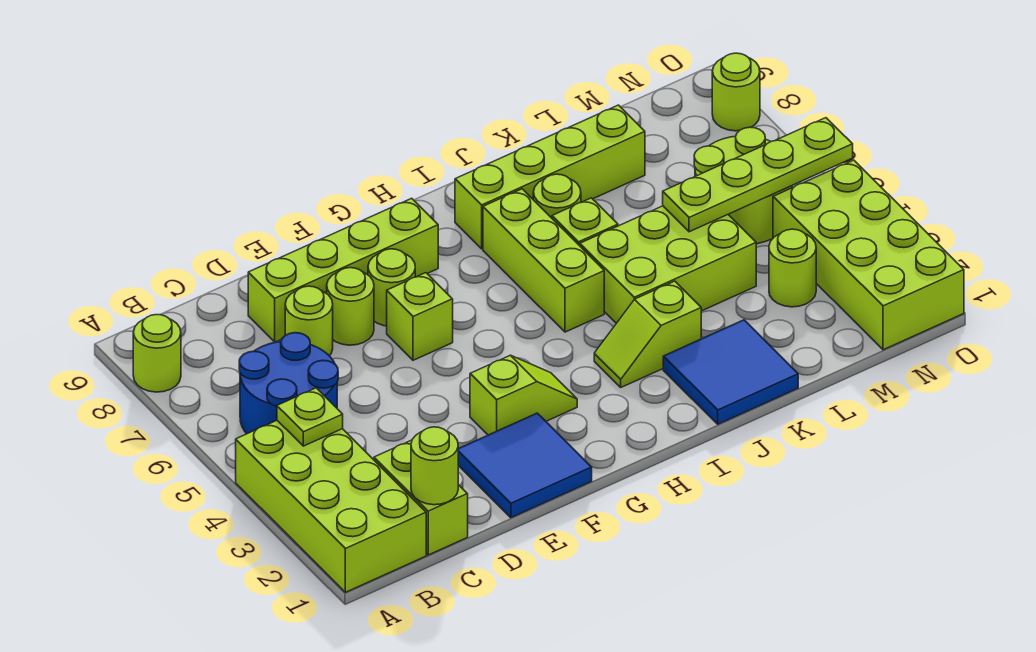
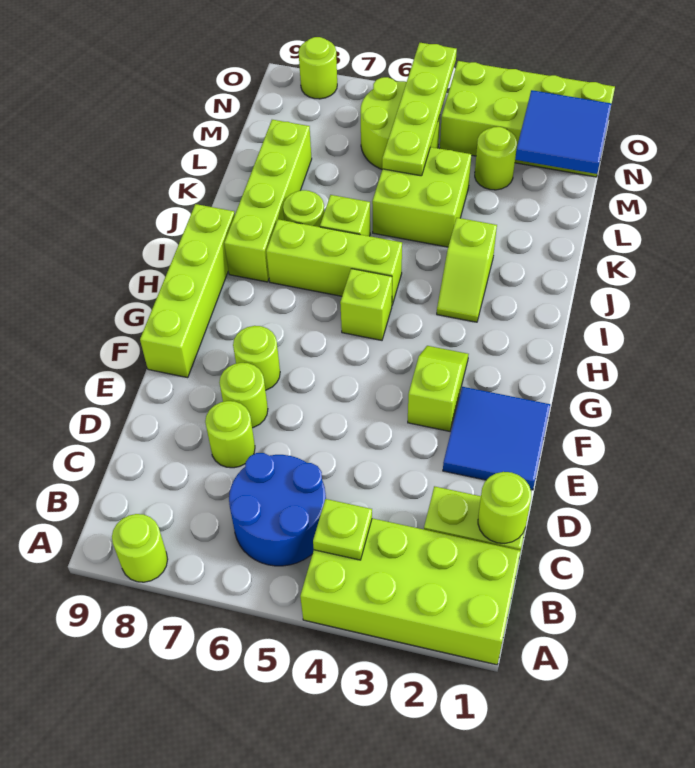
lime 1x4 brick [248,198,438,342] -> lime 1x4 brick moved to [140,204,235,378]
lime 1x1 brick [387,273,453,360] -> lime 1x1 brick moved to [340,269,392,340]
blue 2x2 tile [663,320,798,424] -> blue 2x2 tile moved to [515,90,612,174]
lime 2x3 brick [580,206,756,323] -> lime 2x2 brick [372,147,471,247]

